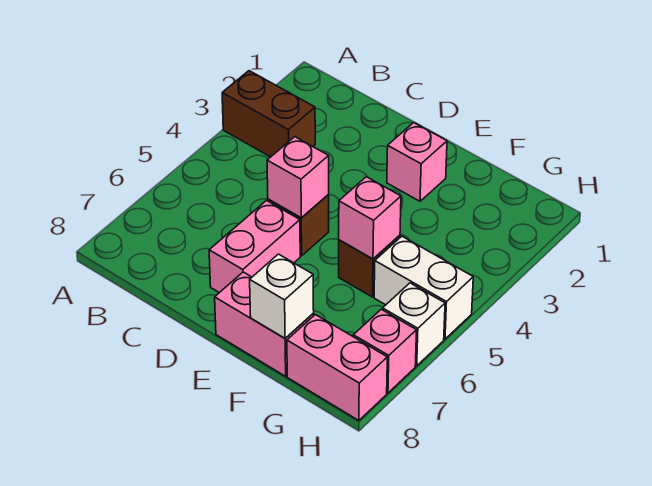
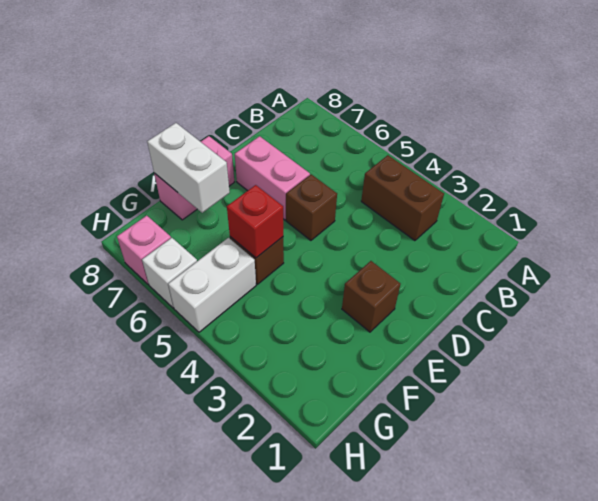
brown 1x2 brick [222,71,315,157] -> brown 1x2 brick turned to [361,155,444,241]
pink 1x1 brick [267,137,329,218] -> none
pink 1x1 brick [387,123,447,201] -> brown 1x1 brick [342,261,400,332]
pink 1x1 brick [339,177,401,259] -> red 1x1 brick [227,185,283,258]
white 1x1 brick [250,254,314,338] -> white 1x2 brick [147,123,230,213]
pink 1x2 brick [287,315,387,421] -> none

